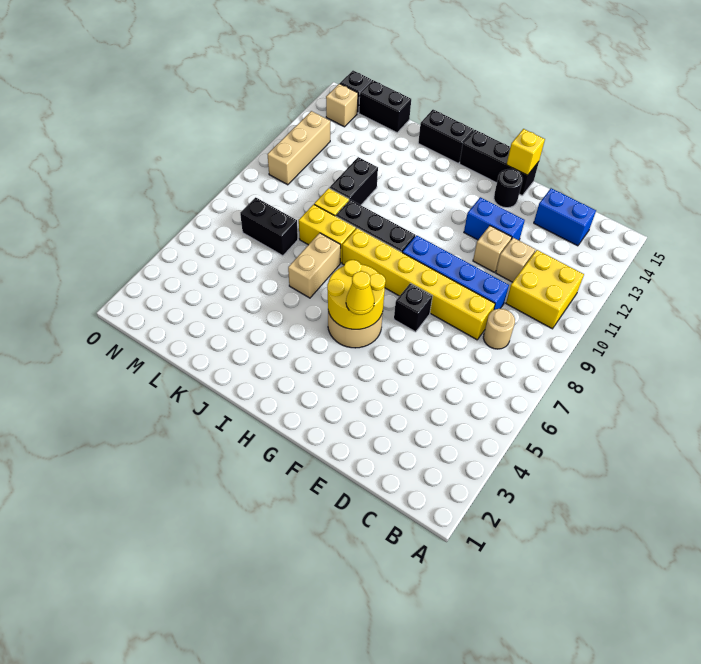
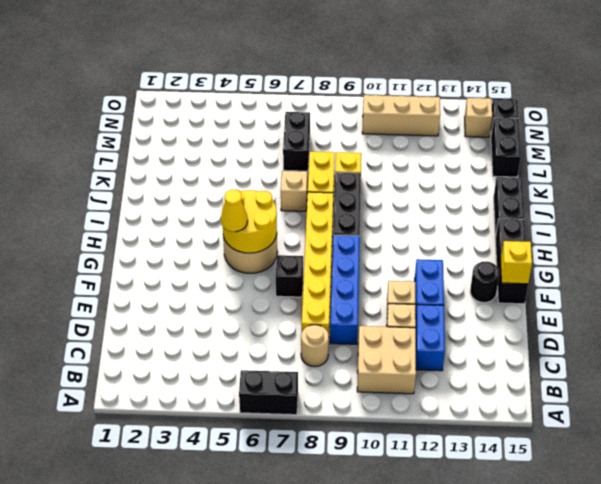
yellow 2x2 brick [506,250,584,329] -> tan 2x2 brick [357,326,416,394]
blue 1x2 brick [534,188,596,246] -> blue 1x2 brick moved to [415,304,445,371]
tan 1x2 brick [288,233,341,298] -> tan 1x1 brick [281,171,307,211]
black 1x2 brick [329,157,378,205] -> black 1x2 brick moved to [239,370,298,415]

